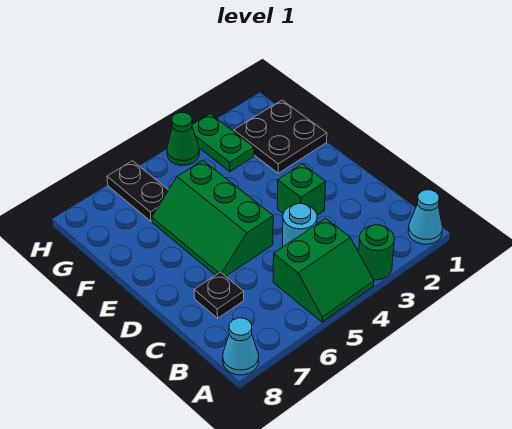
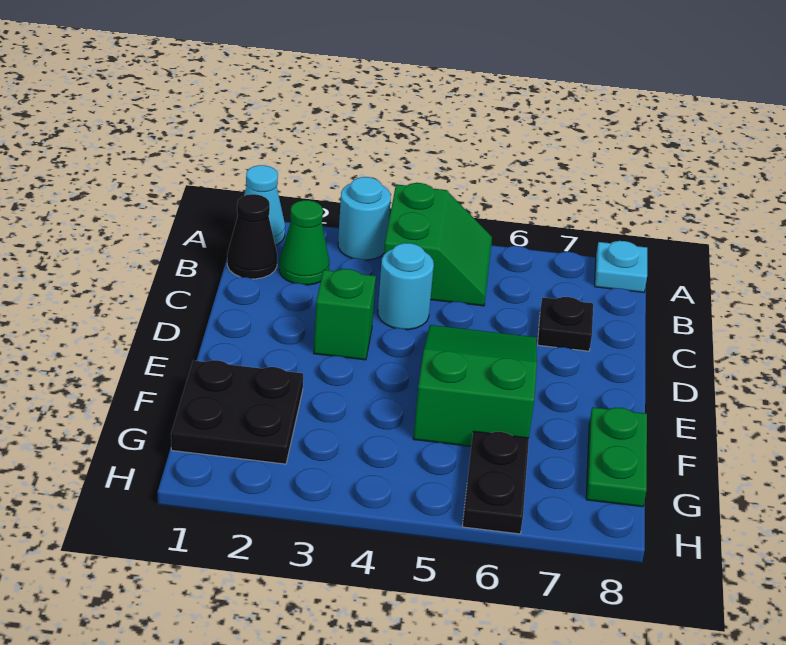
green 1x1 round brick [359,225,394,280] -> cyan 1x1 round brick [338,177,391,260]
green 2x2 slope [273,218,374,322] -> green 2x2 slope turned to [384,183,492,306]
cyan 1x1 cone [223,318,259,375] -> cyan 1x1 plate [595,241,647,292]
none -> black 1x1 cone [227,194,277,279]
green 2x3 slope [152,161,273,276] -> green 2x3 slope turned to [413,325,537,446]
green 1x2 plate [192,114,254,172] -> green 1x2 plate moved to [586,407,647,507]
green 1x1 cone [167,113,199,165] -> green 1x1 cone moved to [279,200,329,285]

